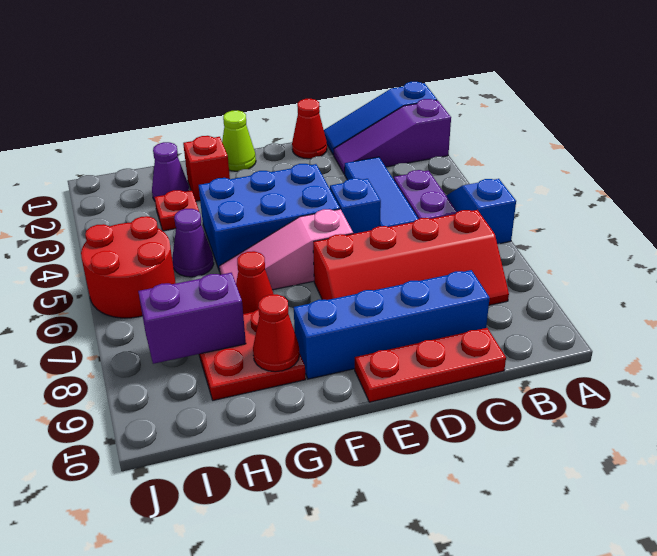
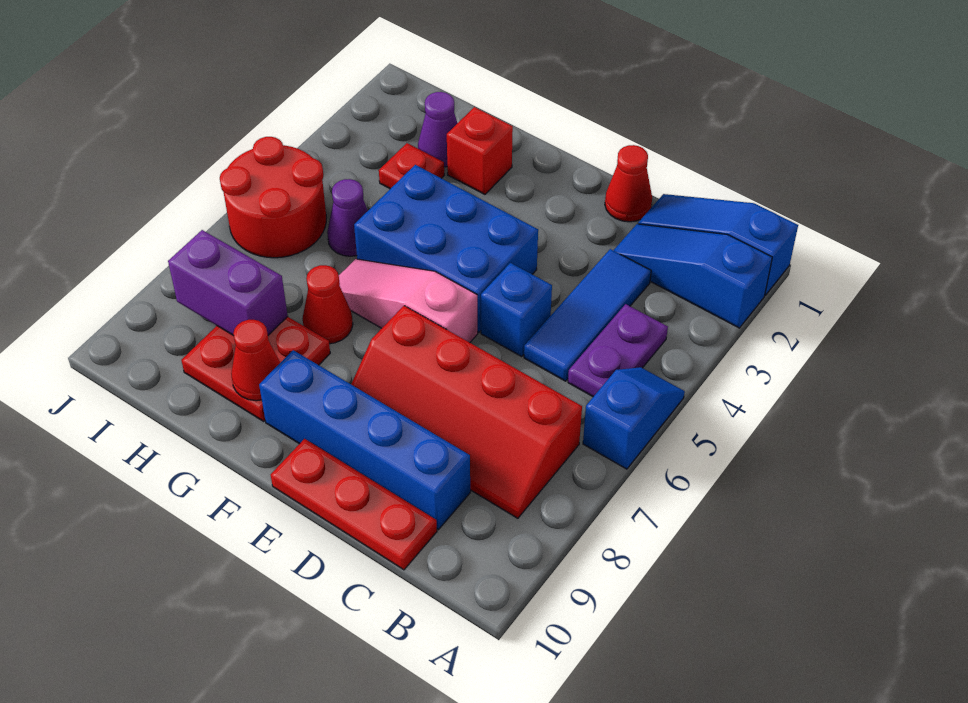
purple 1x3 slope [334,99,451,174] -> blue 1x3 slope [613,224,772,328]
lime 1x1 cone [222,110,256,171] -> none

